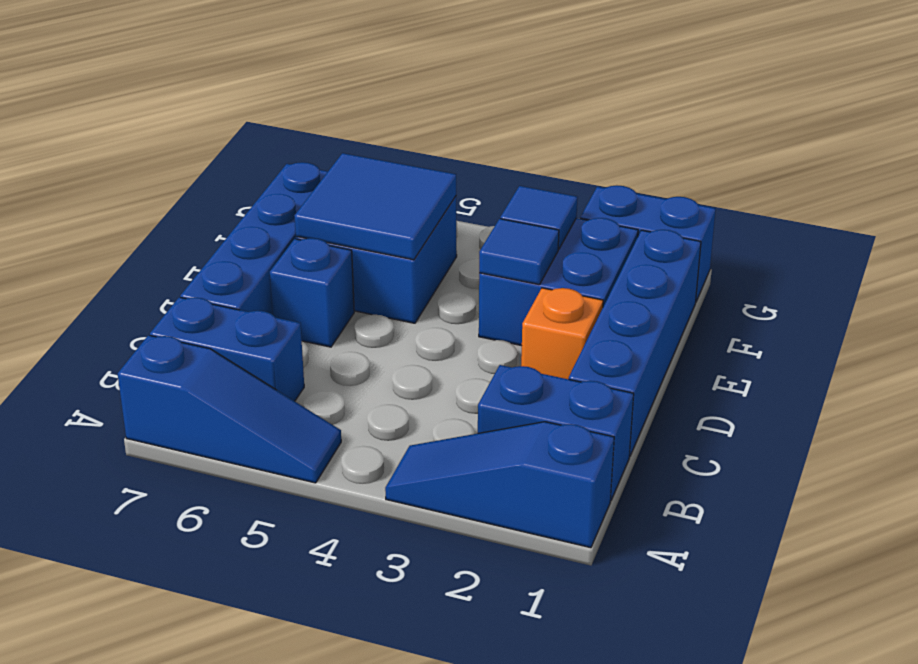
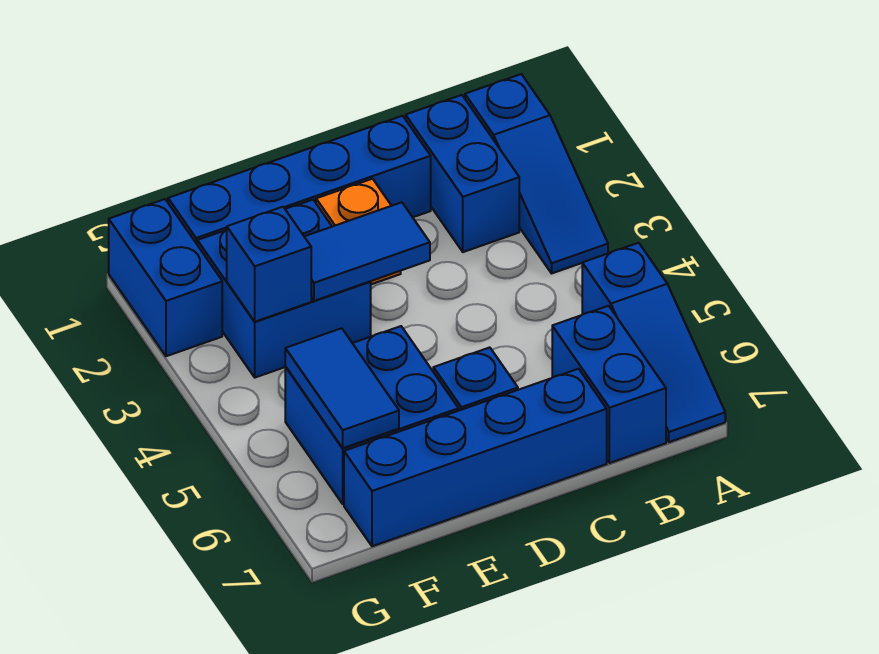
blue 1x3 slope [118,335,341,483] -> blue 1x3 slope turned to [582,243,725,442]
blue 1x1 tile [479,219,559,285] -> blue 1x2 tile [304,202,430,301]
blue 2x2 tile [294,153,456,260] -> blue 1x2 tile [285,328,399,448]
blue 1x1 tile [500,186,577,249] -> blue 1x1 brick [227,207,311,322]

